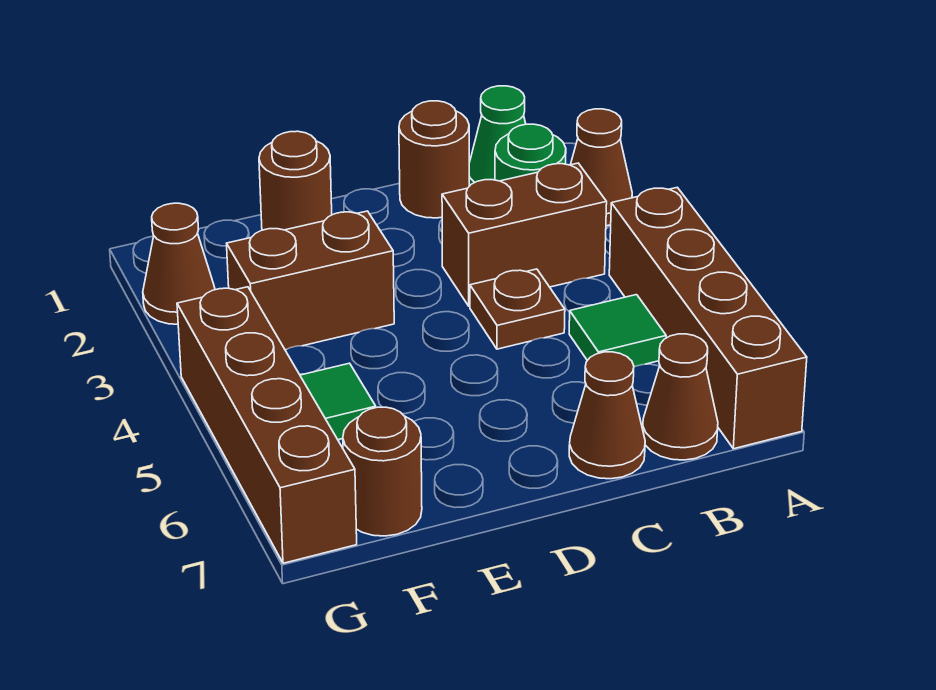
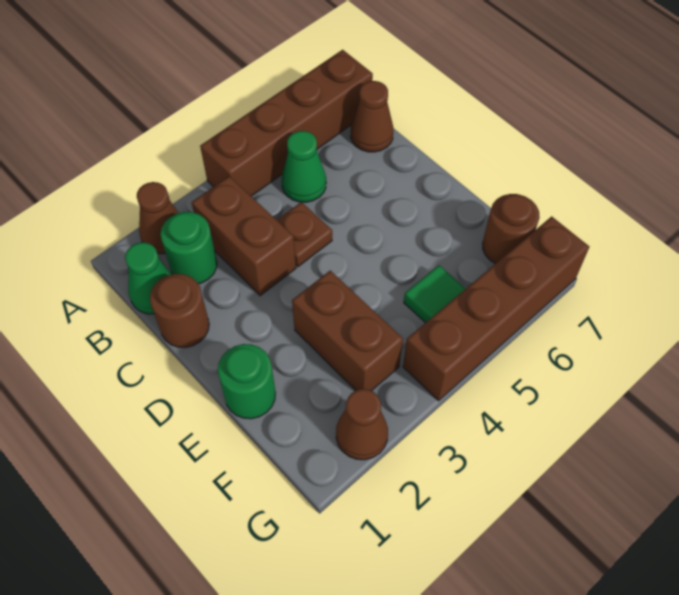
green 1x1 tile [569,295,666,367] -> green 1x1 cone [282,131,326,202]
brown 1x1 cone [569,352,645,479] -> none
brown 1x1 round brick [259,131,332,230] -> green 1x1 round brick [218,344,276,419]

